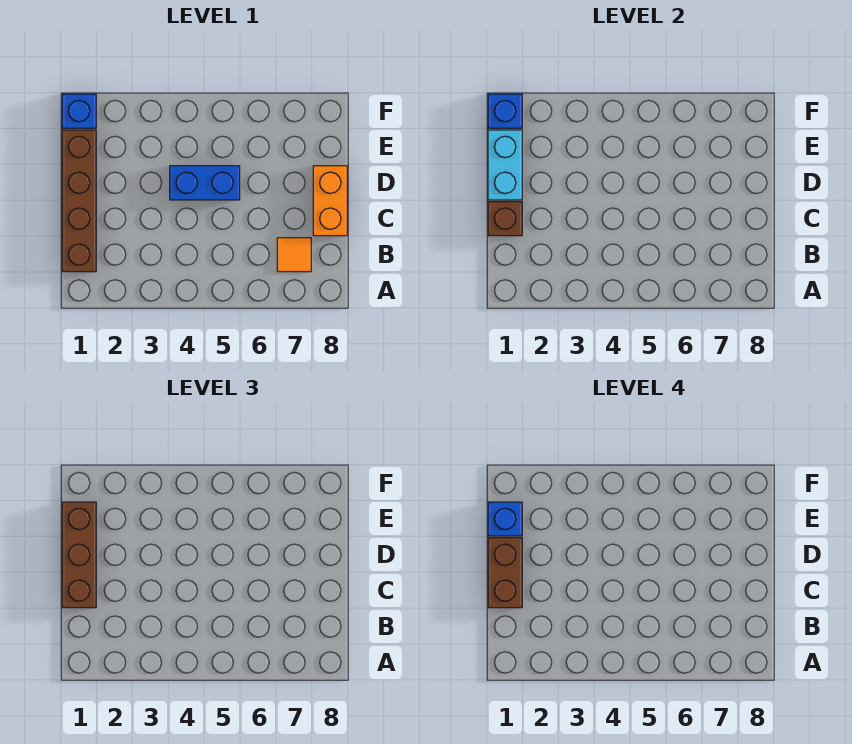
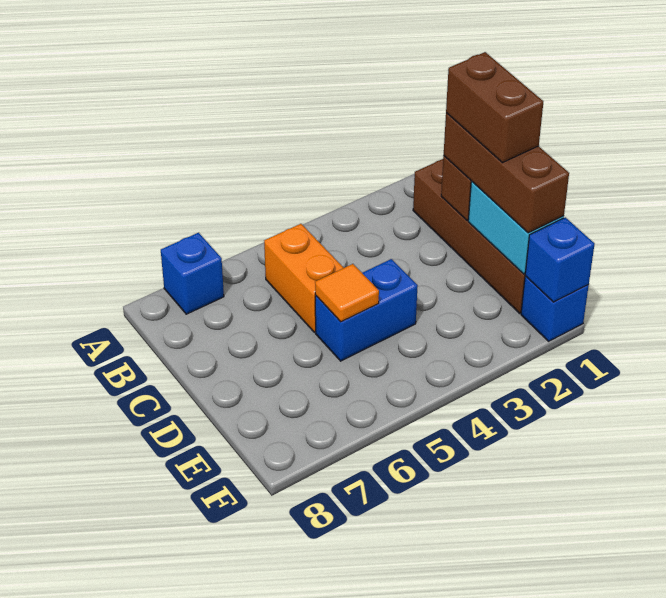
orange 1x1 tile [277,238,311,272] -> orange 1x1 tile moved to [315,264,379,322]
orange 1x2 brick [313,166,347,236] -> orange 1x2 brick moved to [264,224,343,333]
blue 1x1 brick [488,502,522,536] -> blue 1x1 brick moved to [161,233,224,314]

